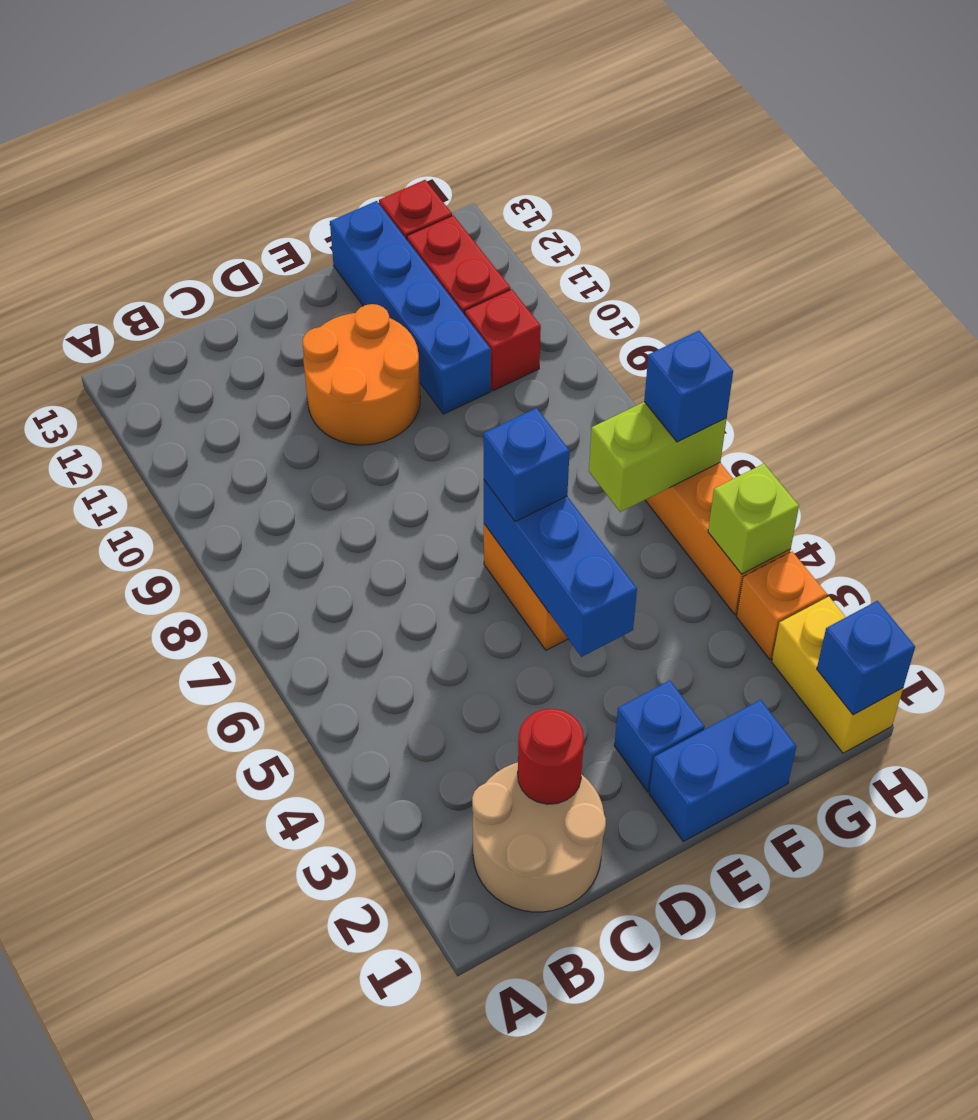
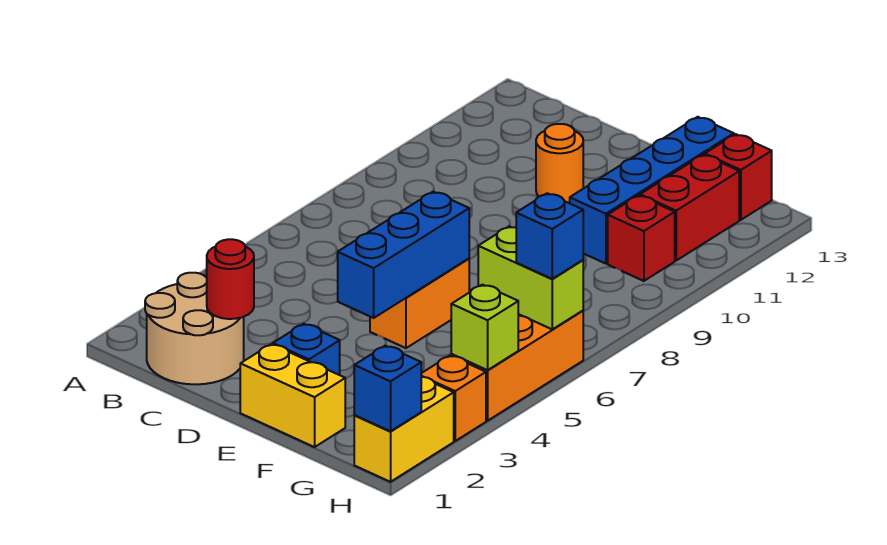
orange 2x2 round brick [303,304,420,445] -> orange 1x1 round brick [536,124,583,202]
blue 1x2 brick [649,700,796,841] -> yellow 1x2 brick [240,344,345,447]
blue 1x1 brick [483,408,570,522] -> none

